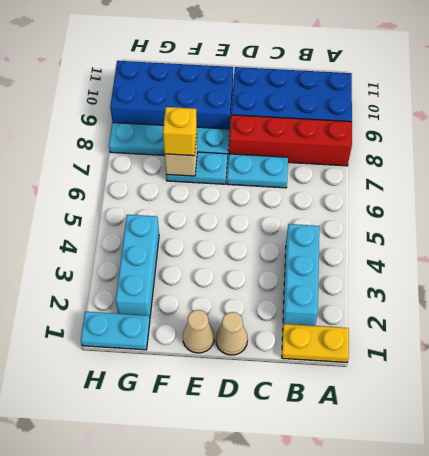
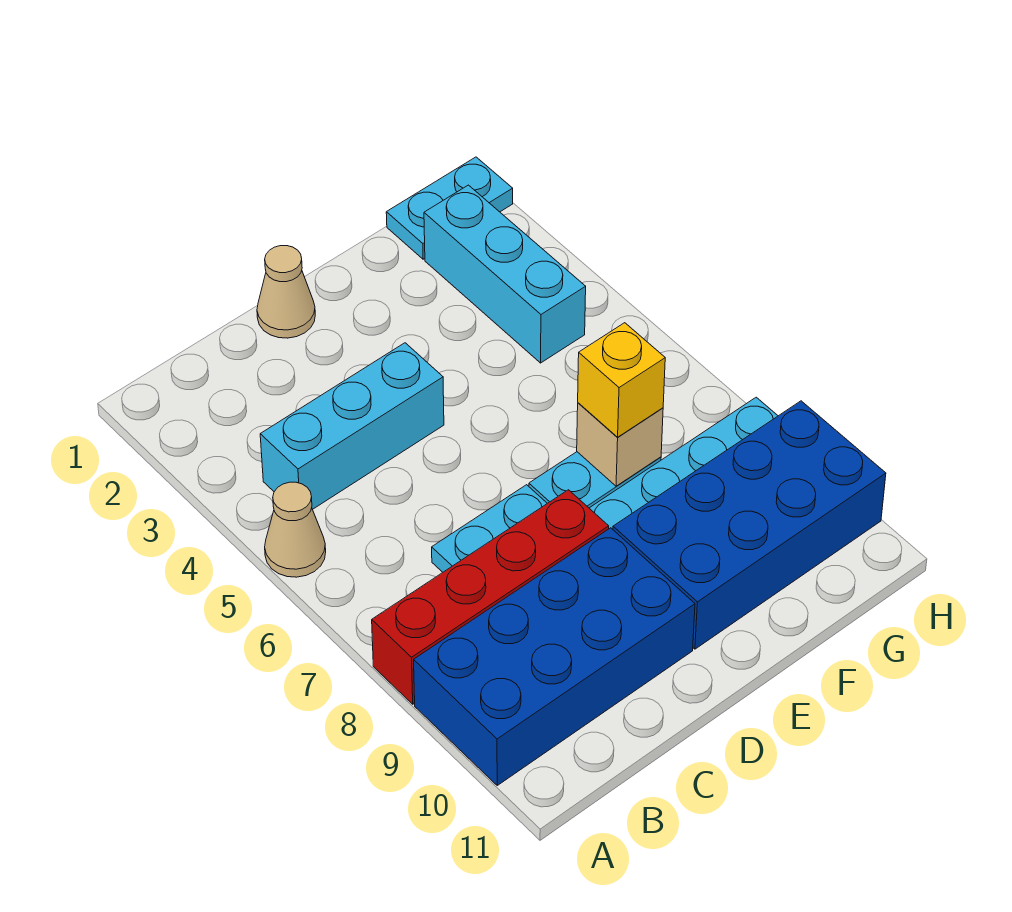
yellow 1x2 plate [282,324,349,363] -> none
cyan 1x3 brick [283,224,319,326] -> cyan 1x3 brick turned to [260,343,444,509]
tan 1x1 cone [183,310,214,353] -> tan 1x1 cone moved to [265,482,326,577]

